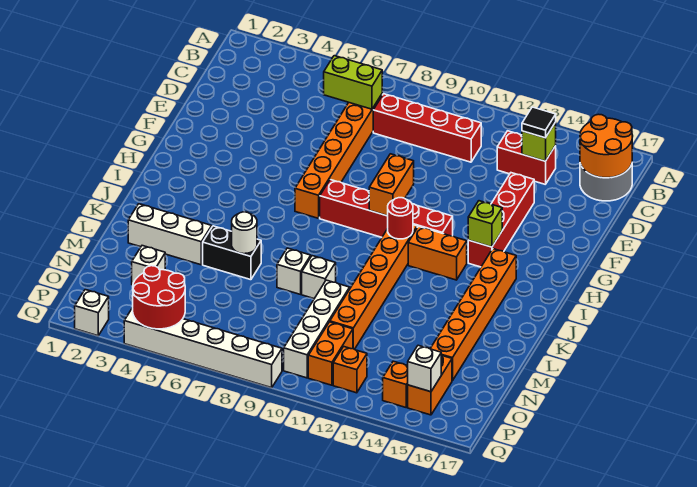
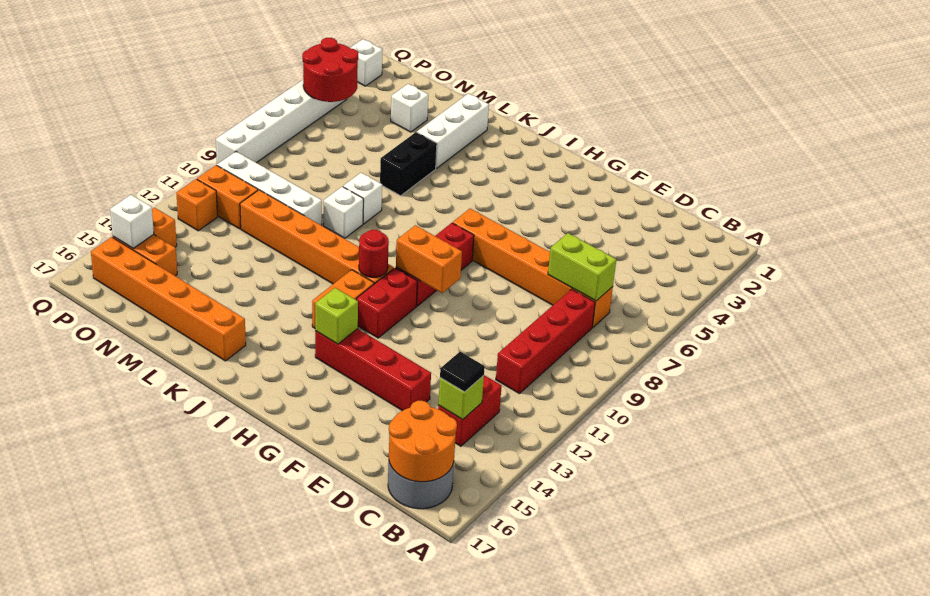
lime 1x2 brick [324,56,382,109] -> lime 1x2 brick turned to [548,233,616,301]
orange 1x6 brick [430,249,516,381] -> orange 1x6 brick moved to [91,237,246,361]
white 1x1 round brick [232,212,257,254] -> none

